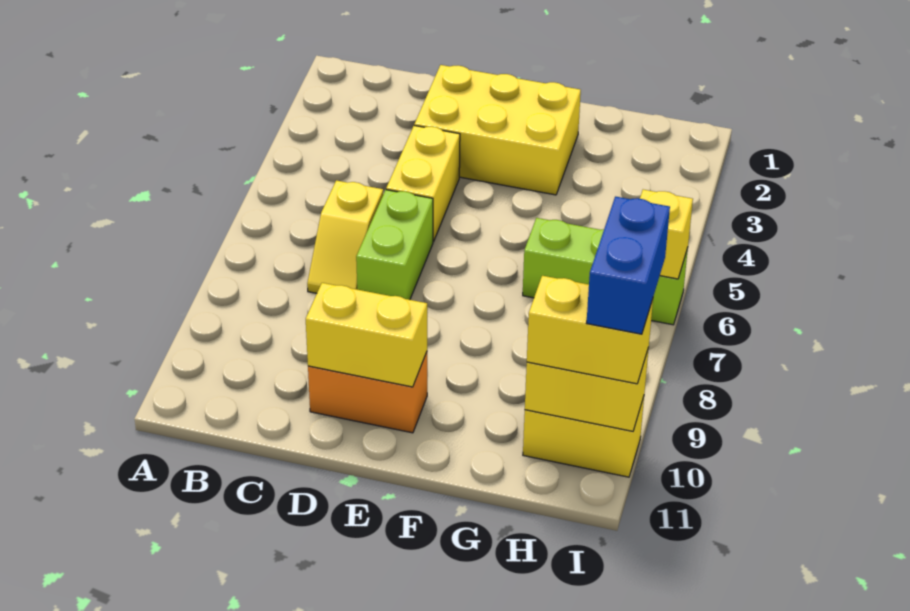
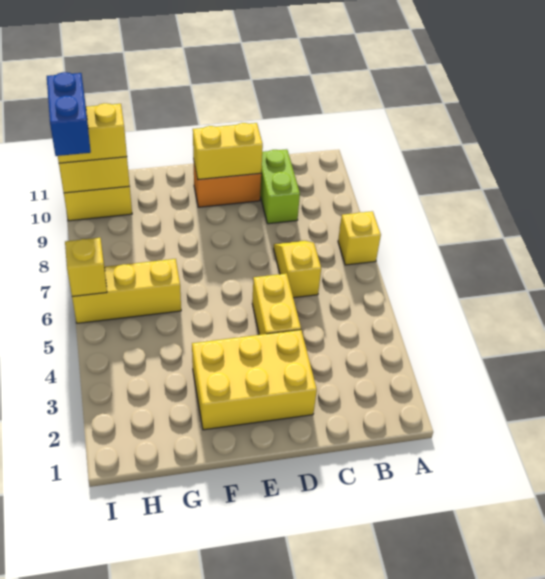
none -> yellow 1x1 brick [338,211,381,265]
lime 1x2 brick [356,190,433,300] -> lime 1x2 brick moved to [260,149,300,224]
lime 1x3 brick [523,218,688,325] -> yellow 1x3 brick [72,259,181,323]

